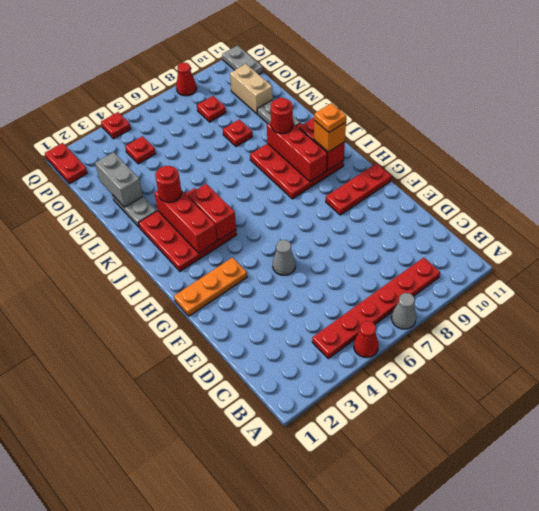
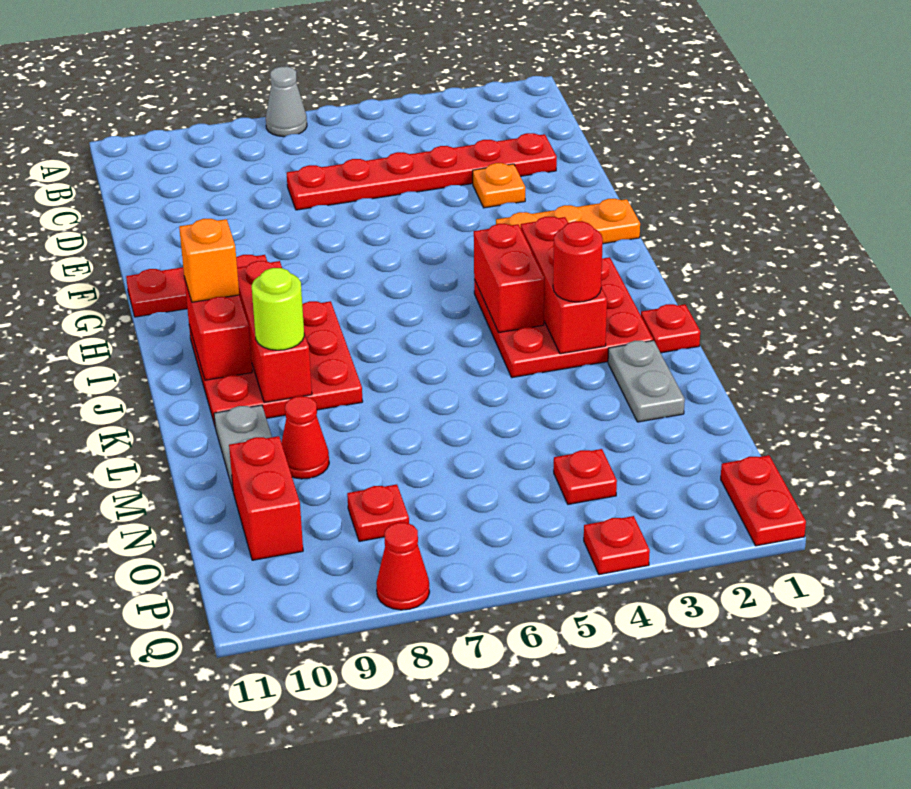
red 1x1 cone [354,321,379,358] -> red 1x1 cone moved to [281,396,329,479]
red 1x6 plate [312,258,440,359] -> red 1x6 plate moved to [287,133,557,210]
grey 1x1 cone [273,240,296,275] -> none
orange 1x1 plate [314,103,346,132] -> orange 1x1 plate moved to [473,163,525,208]
red 1x1 round brick [271,98,293,134] -> lime 1x1 round brick [252,268,304,350]
grey 1x2 brick [95,152,143,207] -> none
red 1x1 plate [223,120,252,147] -> red 1x1 plate moved to [641,304,700,353]
tan 1x2 brick [230,64,273,114] -> red 1x2 brick [229,436,303,560]
grey 1x2 plate [222,45,263,74] -> none

